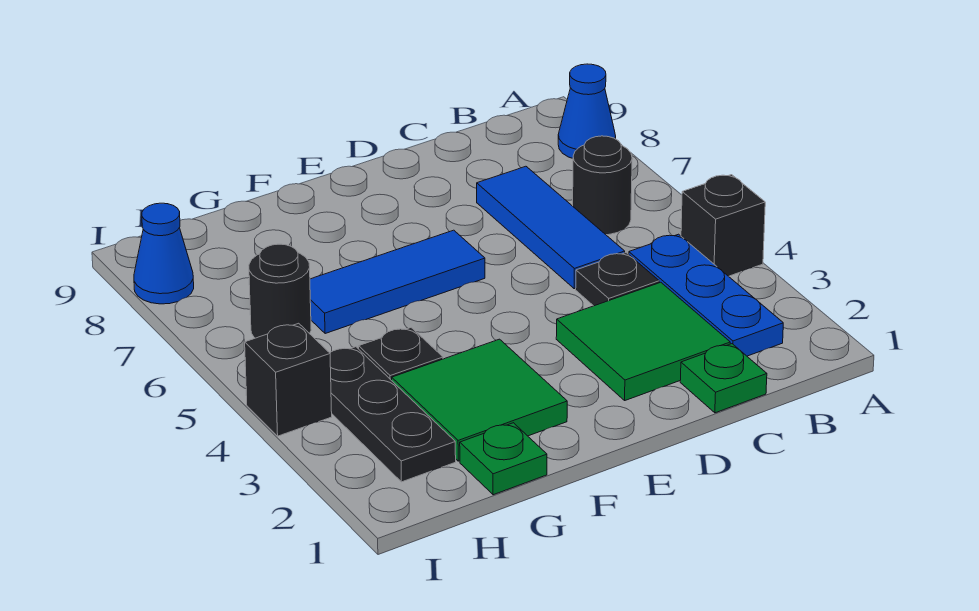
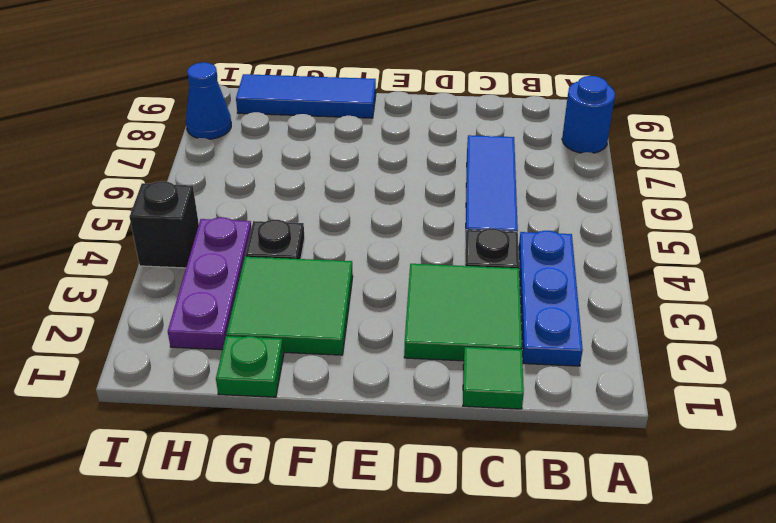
black 1x1 brick [681,175,765,276] -> none
blue 1x1 cone [558,64,616,158] -> blue 1x1 round brick [562,76,615,153]
black 1x1 round brick [573,136,632,235] -> none
green 1x1 plate [680,344,767,413] -> green 1x1 tile [463,347,524,409]
blue 1x3 tile [310,230,485,334] -> blue 1x3 tile moved to [236,74,376,118]
black 1x3 plate [330,347,456,482] -> purple 1x3 plate [168,217,251,350]
black 1x1 round brick [249,244,311,338] -> none

